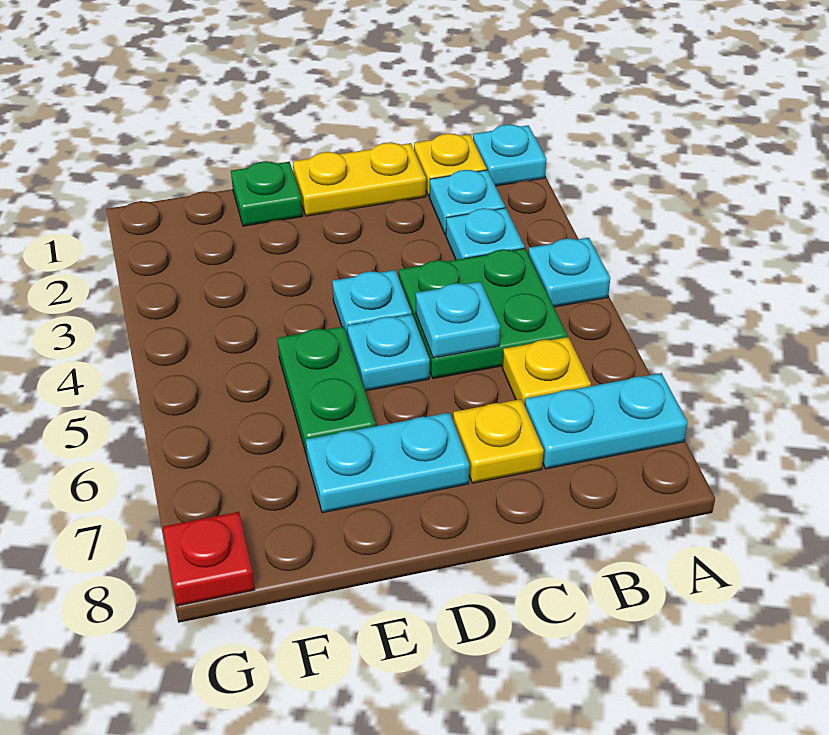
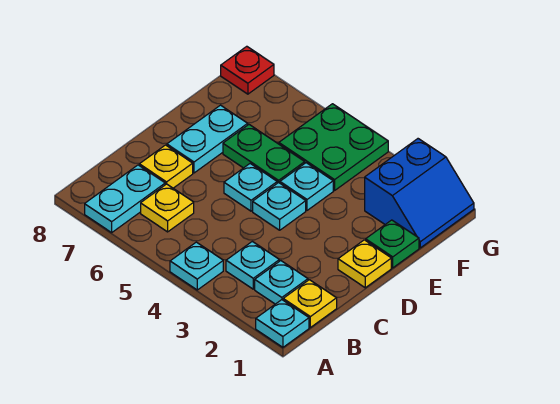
green 2x2 plate [399,248,567,379] -> green 2x2 plate moved to [279,104,388,191]
yellow 1x2 plate [293,143,426,216] -> yellow 1x1 plate [338,240,391,288]
cyan 1x1 plate [416,282,500,358] -> cyan 1x1 plate moved to [280,163,333,210]
none -> blue 2x2 slope [365,139,474,248]

